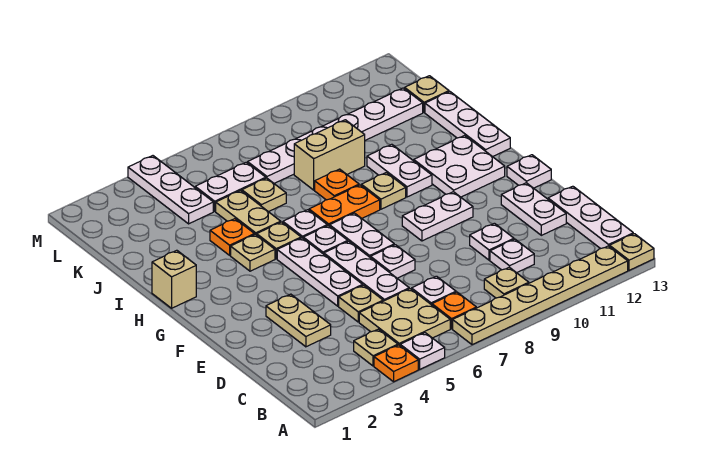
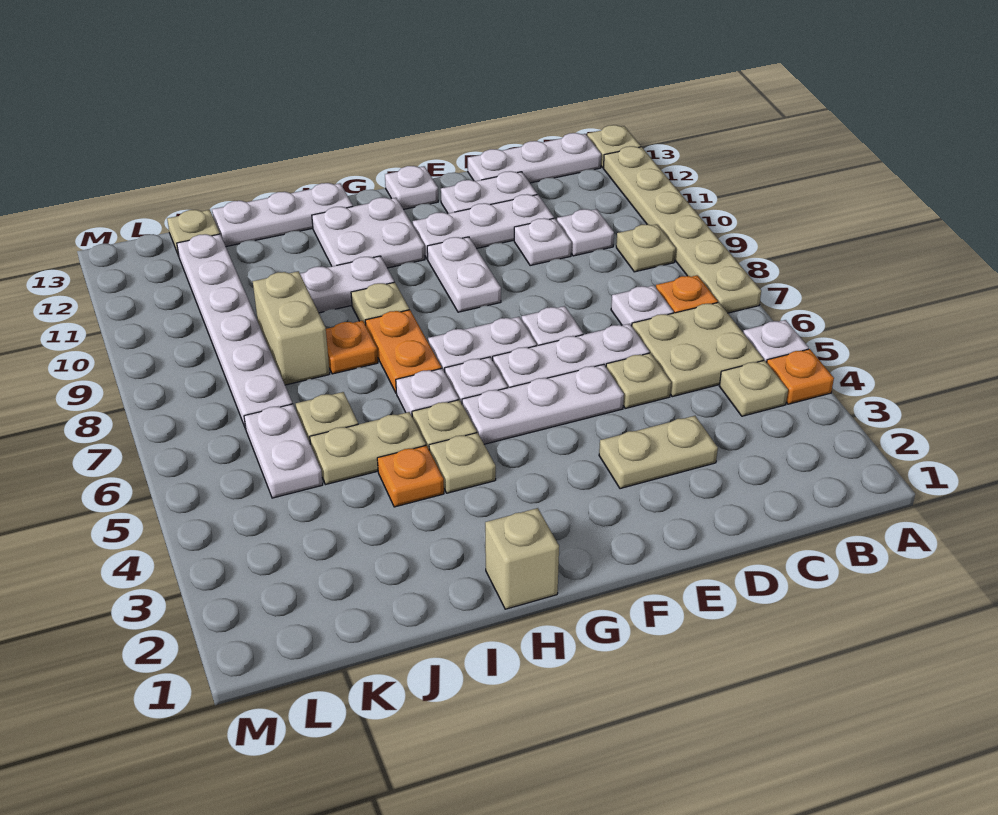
white 1x3 plate [128,156,213,224] -> white 1x3 plate moved to [413,194,554,259]

